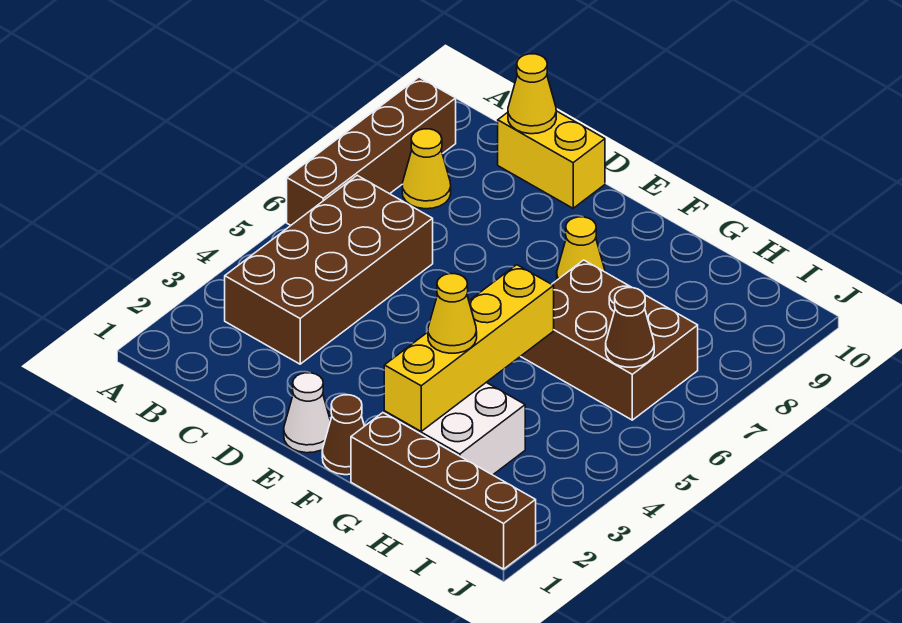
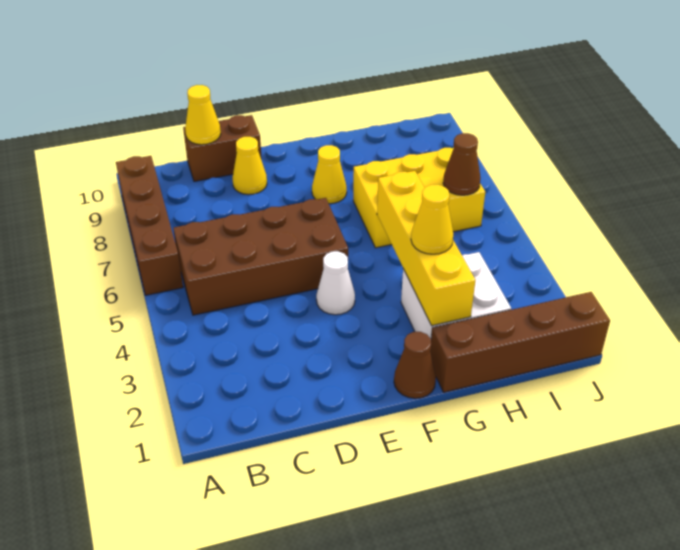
brown 2x4 brick [225,175,433,364] -> brown 2x4 brick turned to [173,198,348,315]
yellow 1x1 cone [402,129,451,209] -> yellow 1x1 cone moved to [232,137,267,195]
yellow 1x2 brick [498,111,605,208] -> brown 1x2 brick [183,115,262,181]
white 1x1 cone [284,373,330,453] -> white 1x1 cone moved to [316,251,355,315]
brown 2x3 brick [520,260,698,420] -> yellow 2x3 brick [353,148,485,248]

